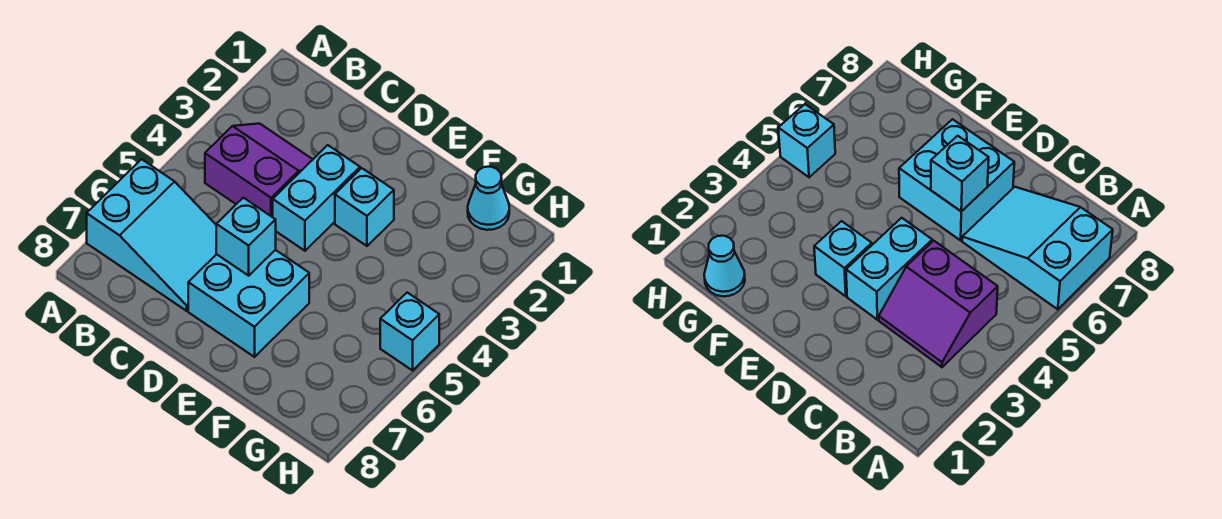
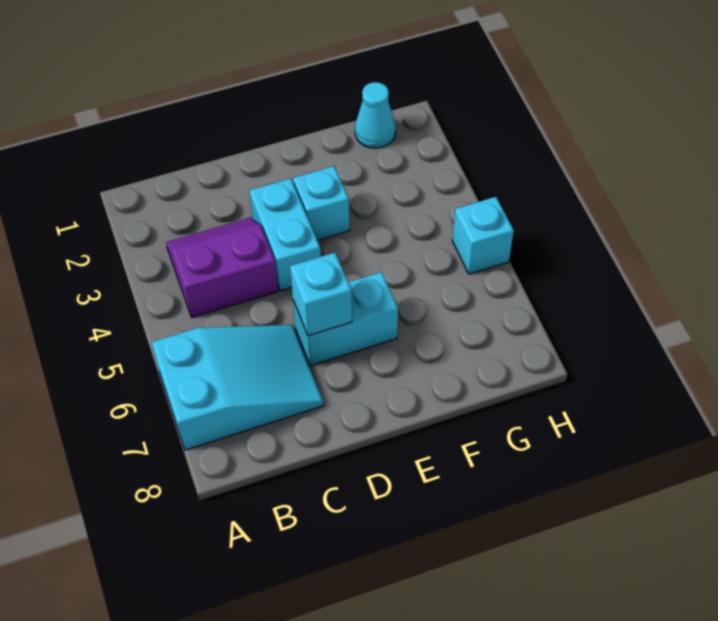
cyan 2x2 brick [188,250,309,357] -> cyan 1x2 brick [293,272,398,366]

